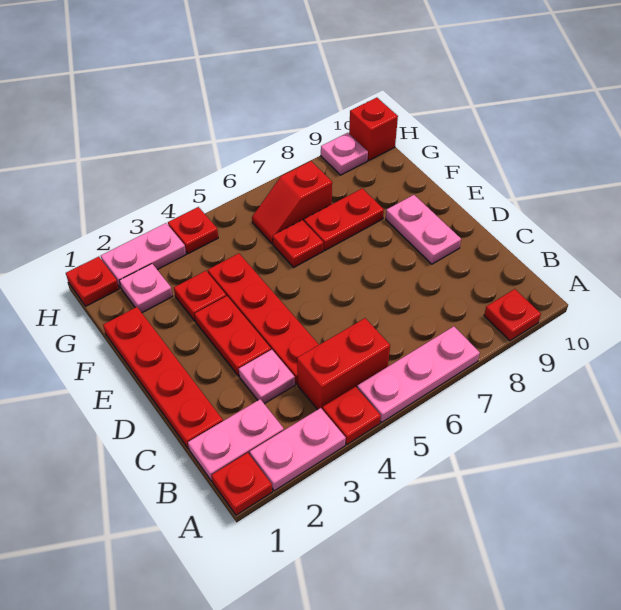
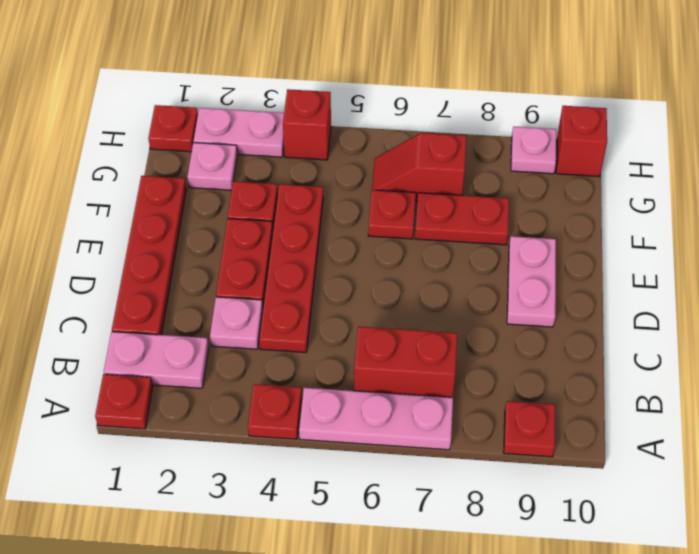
pink 1x2 plate [250,408,346,491] -> none
red 1x2 brick [297,318,390,410] -> red 1x2 brick moved to [354,327,457,398]
red 1x1 plate [168,207,218,254] -> red 1x1 brick [283,89,331,160]

